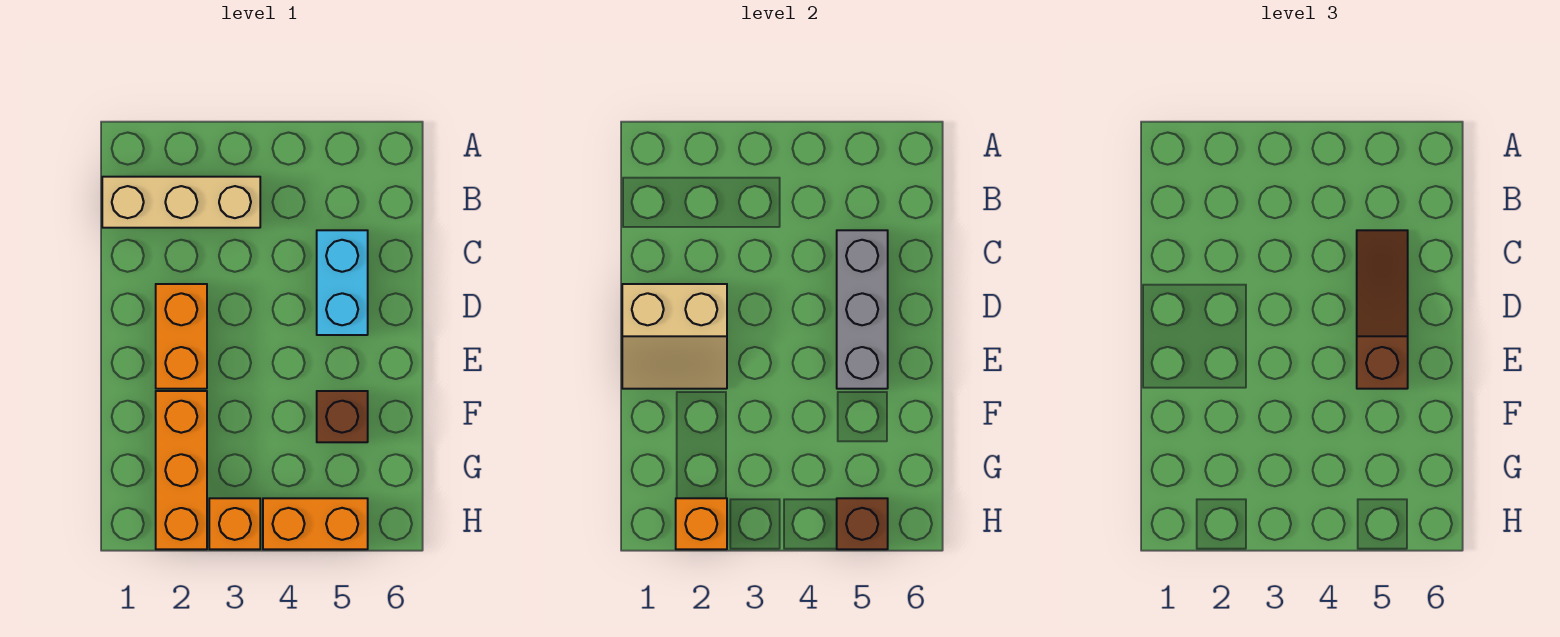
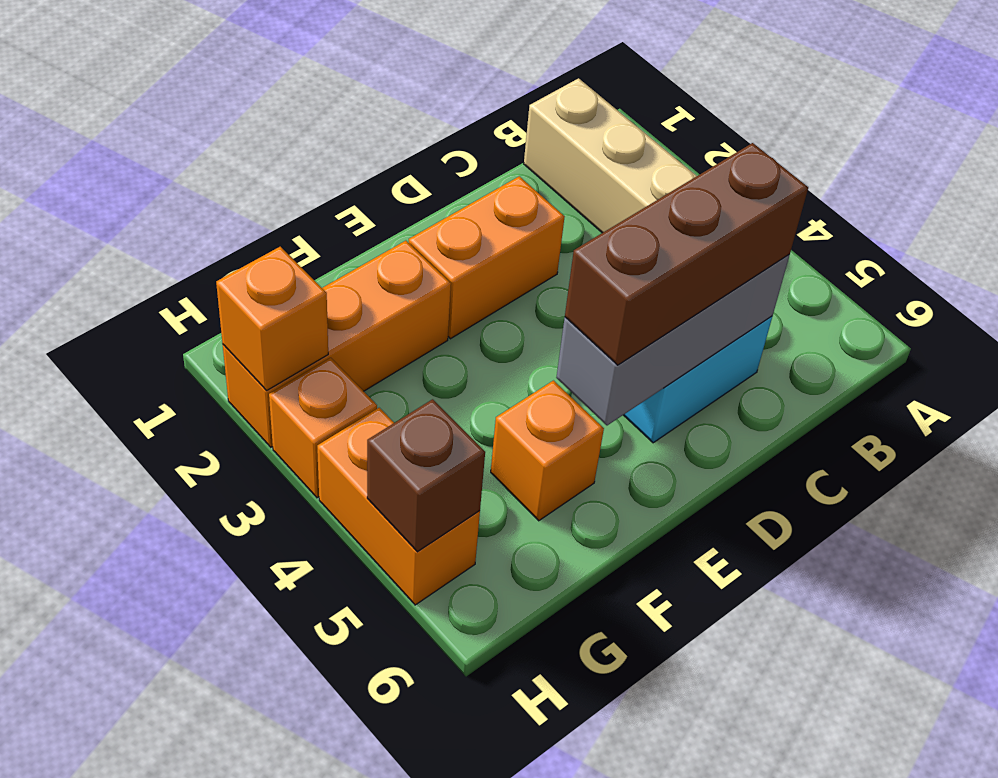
brown 1x3 slope [1357,230,1408,389] -> brown 1x3 brick [565,143,808,365]
tan 2x2 slope [622,284,727,389] -> none
brown 1x1 brick [317,391,368,442] -> orange 1x1 brick [491,381,604,521]

